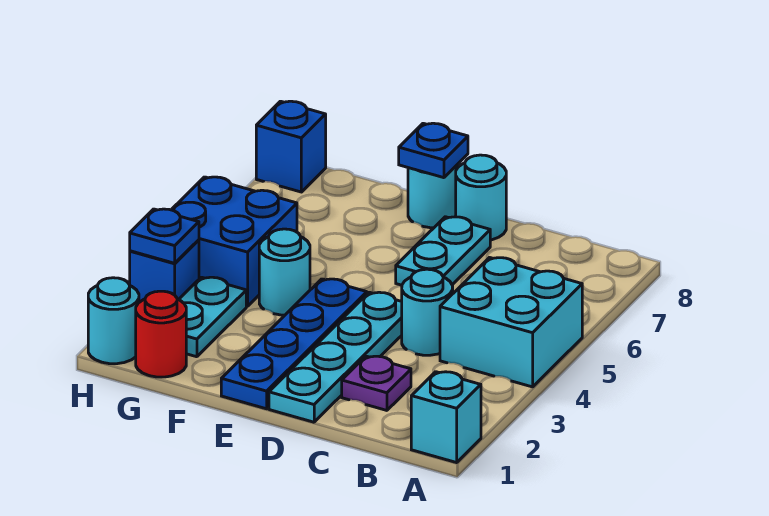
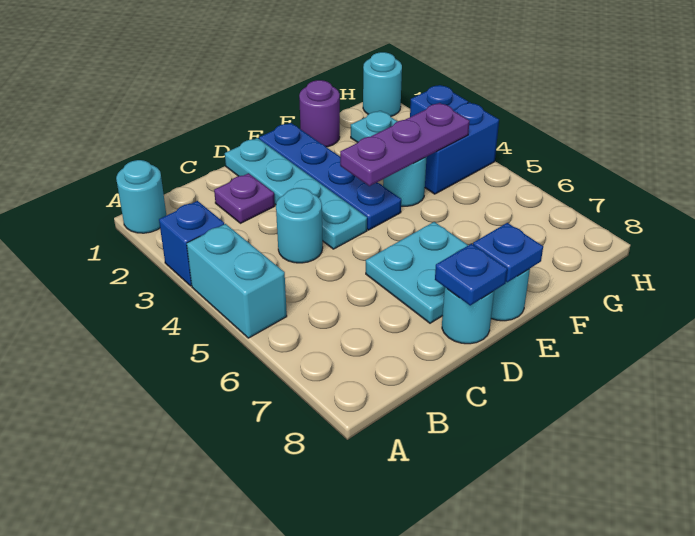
cyan 1x1 brick [411,372,481,463] -> cyan 1x1 round brick [116,160,166,233]
cyan 2x2 brick [440,258,582,387] -> cyan 1x2 brick [187,224,287,338]
cyan 1x2 plate [396,217,490,285] -> cyan 2x2 plate [366,222,468,323]
none -> purple 1x3 plate [340,103,469,186]
none -> purple 1x1 round brick [299,80,340,147]
red 1x1 round brick [136,291,186,377] -> none
blue 2x2 brick [171,177,297,306] -> blue 1x2 brick [425,102,499,194]
blue 1x1 plate [130,209,199,263] -> blue 1x1 plate moved to [435,244,507,306]
blue 1x1 brick [256,101,326,192] -> blue 1x1 brick moved to [159,201,224,286]

